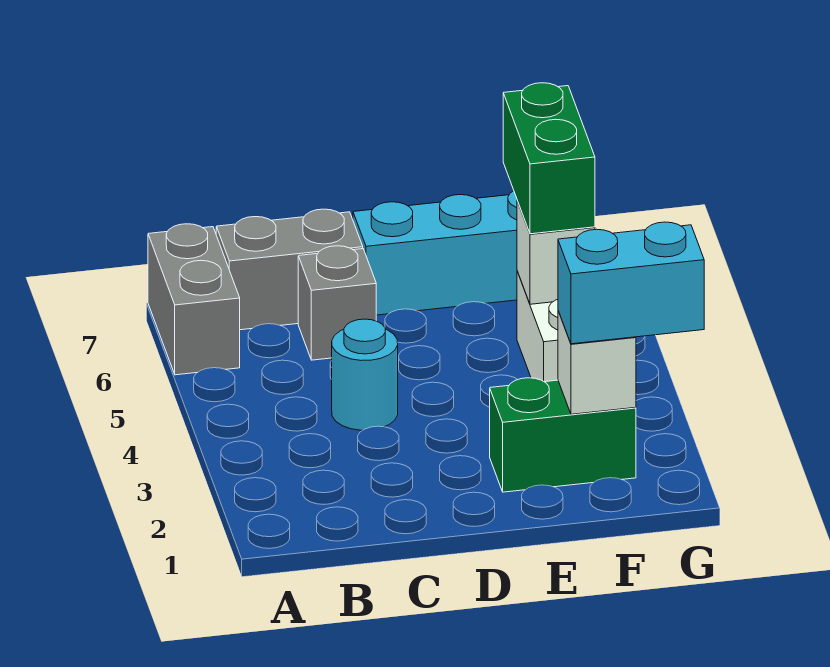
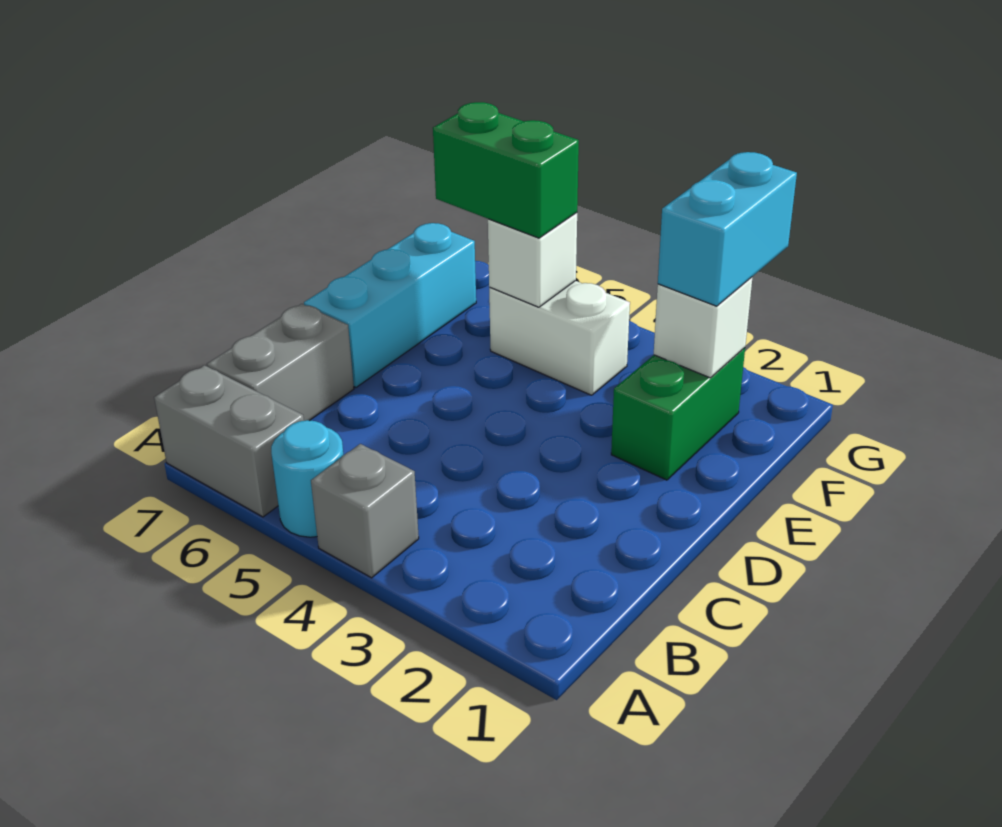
cyan 1x1 round brick [332,319,398,430] -> cyan 1x1 round brick moved to [271,420,343,537]
grey 1x1 brick [298,246,376,360] -> grey 1x1 brick moved to [311,444,419,578]

